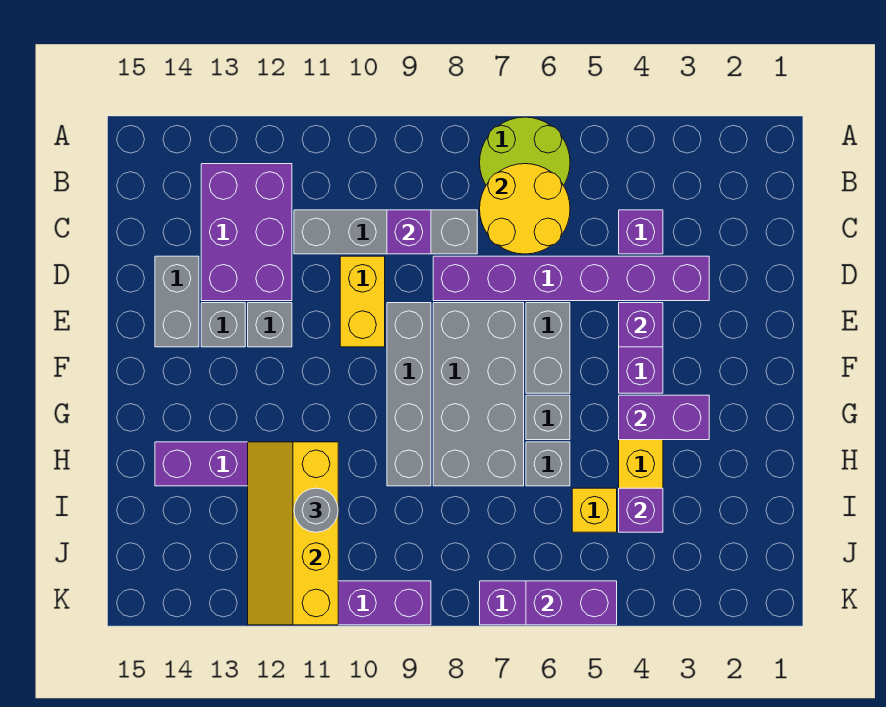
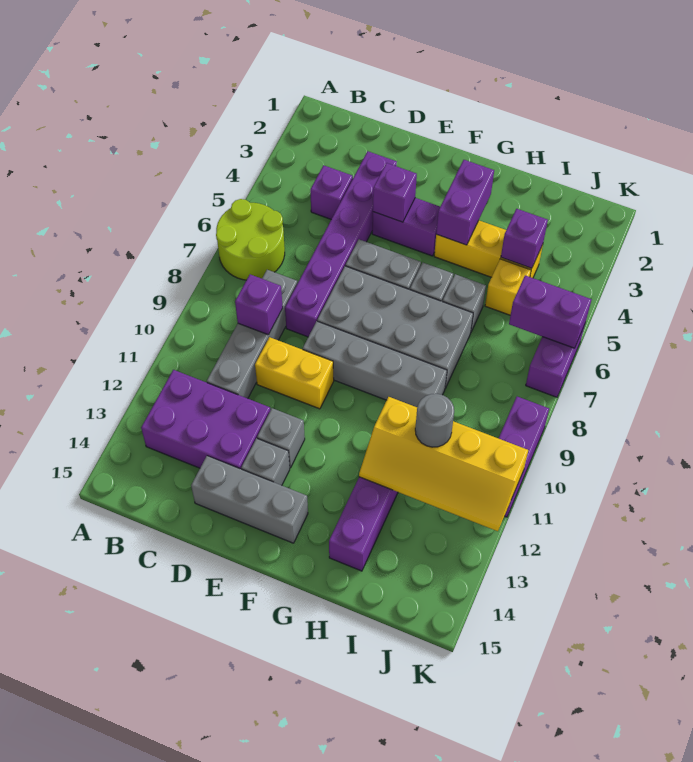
yellow 2x2 round brick [480,164,570,254] -> none
grey 1x2 brick [155,256,199,347] -> grey 1x3 brick [191,456,308,543]
purple 1x2 brick [526,581,617,625] -> purple 1x2 brick turned to [509,275,592,348]

